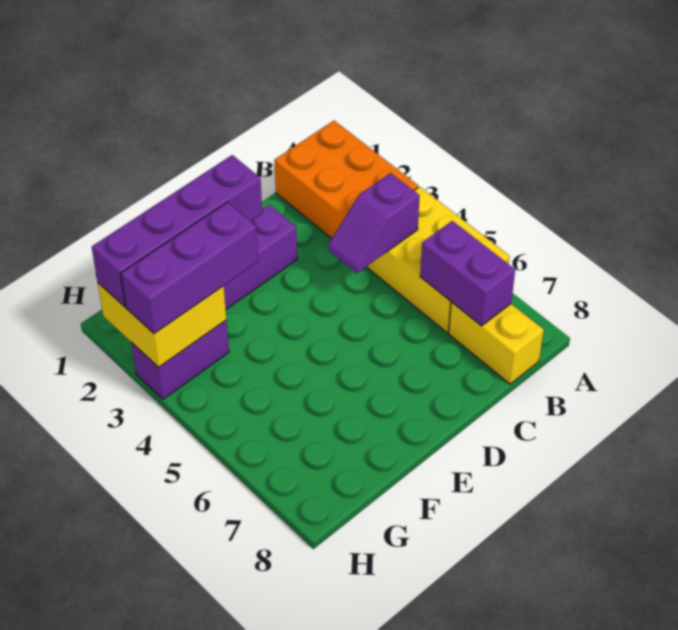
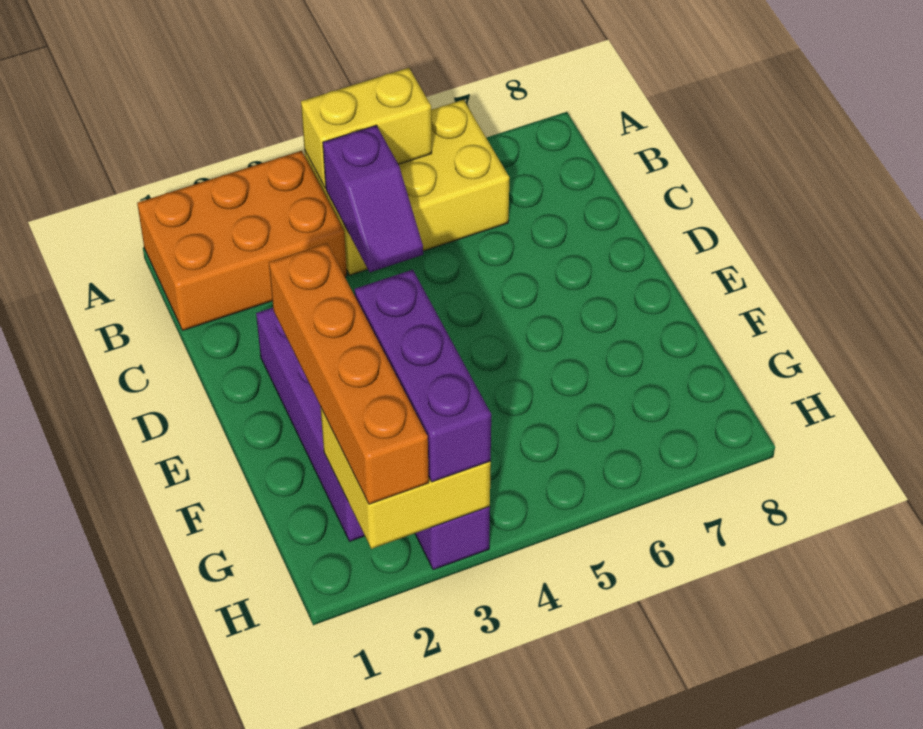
purple 1x2 brick [420,221,515,326] -> none
yellow 1x2 brick [449,302,544,384] -> yellow 1x2 brick moved to [301,68,432,188]
purple 1x4 brick [92,155,262,307] -> orange 1x4 brick [269,243,429,504]

